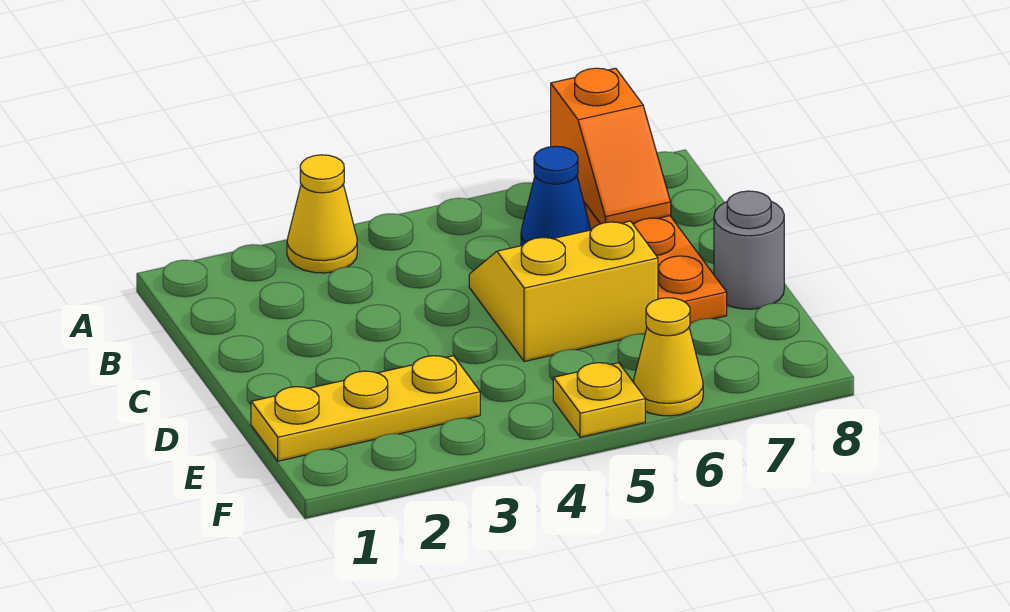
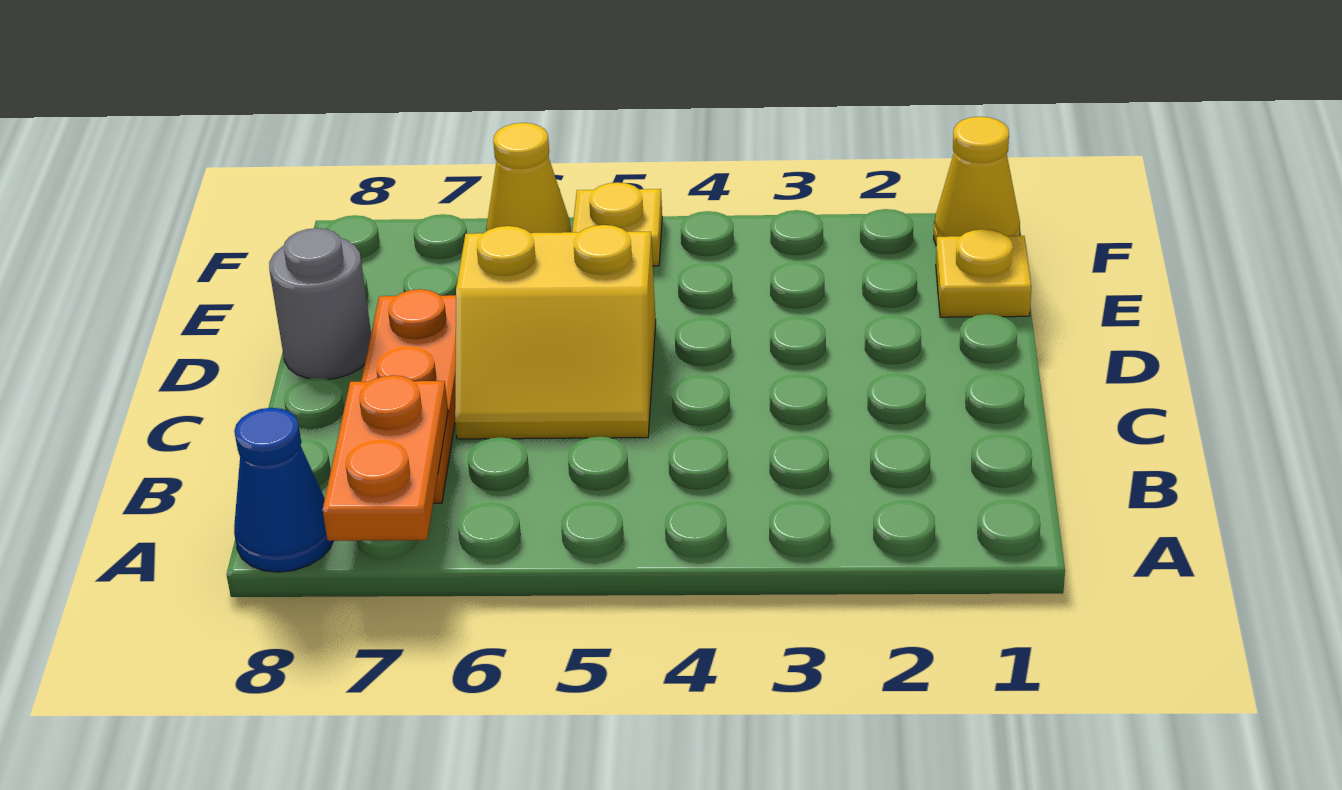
yellow 1x1 cone [287,155,357,273] -> yellow 1x1 cone moved to [934,117,1020,245]
orange 1x2 slope [551,68,671,224] -> orange 1x2 plate [323,375,448,541]
blue 1x1 cone [521,146,591,246] -> blue 1x1 cone moved to [234,408,333,572]
yellow 1x3 plate [251,356,480,461] -> yellow 1x1 plate [936,229,1031,317]

